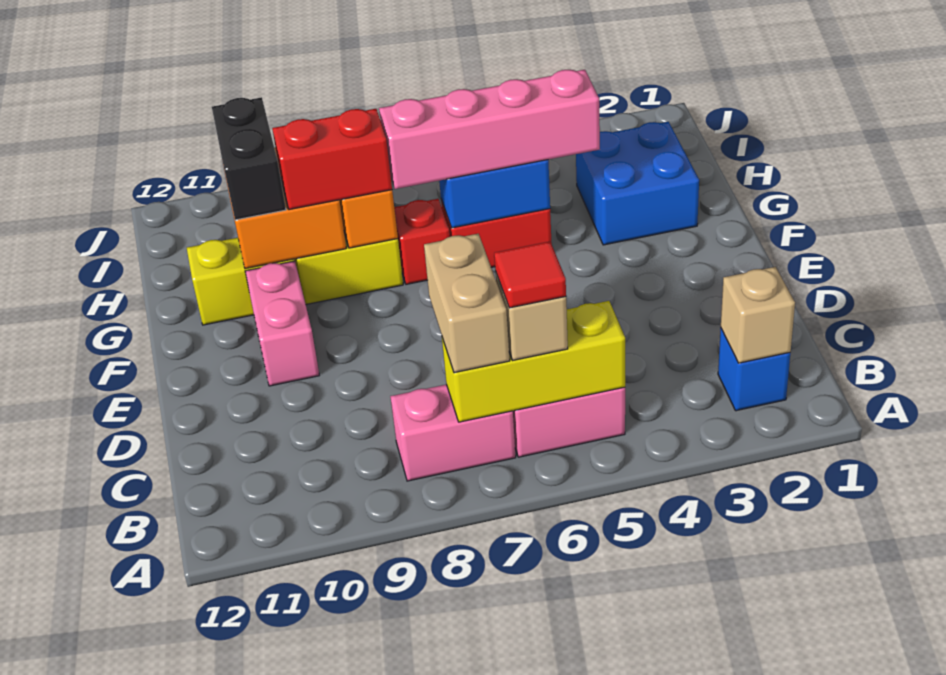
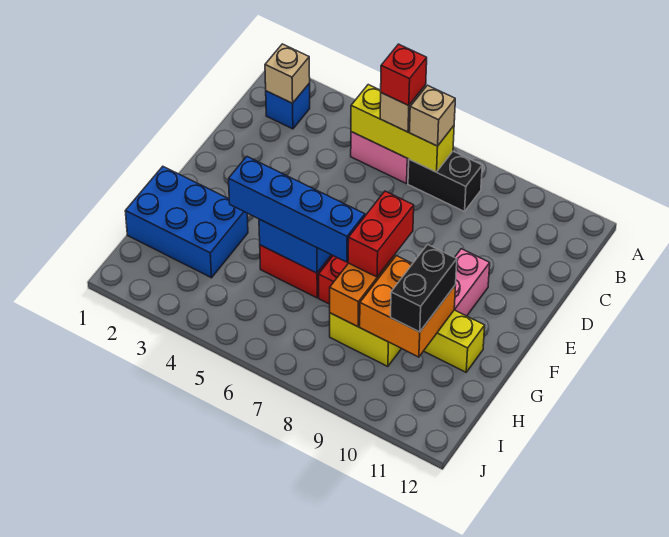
red 1x1 tile [494,242,566,308] -> red 1x1 brick [381,44,427,106]
pink 1x2 brick [390,384,516,481] -> black 1x2 brick [408,151,482,212]
tan 1x2 brick [424,234,510,373] -> tan 1x1 brick [410,85,455,146]
blue 2x2 brick [576,122,699,245] -> blue 2x3 brick [125,167,248,278]
pink 1x4 brick [379,70,600,189] -> blue 1x4 brick [229,157,365,262]
red 1x2 brick [272,109,392,210] -> red 1x2 brick turned to [348,191,414,277]

